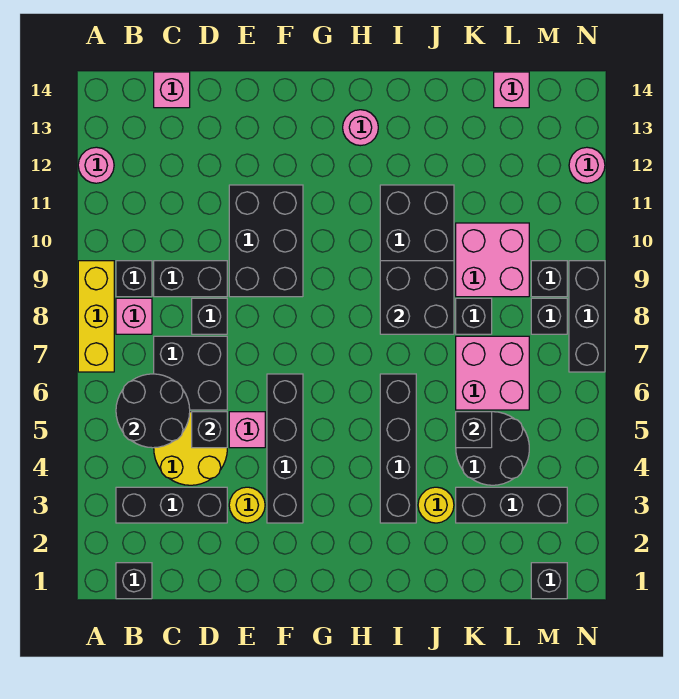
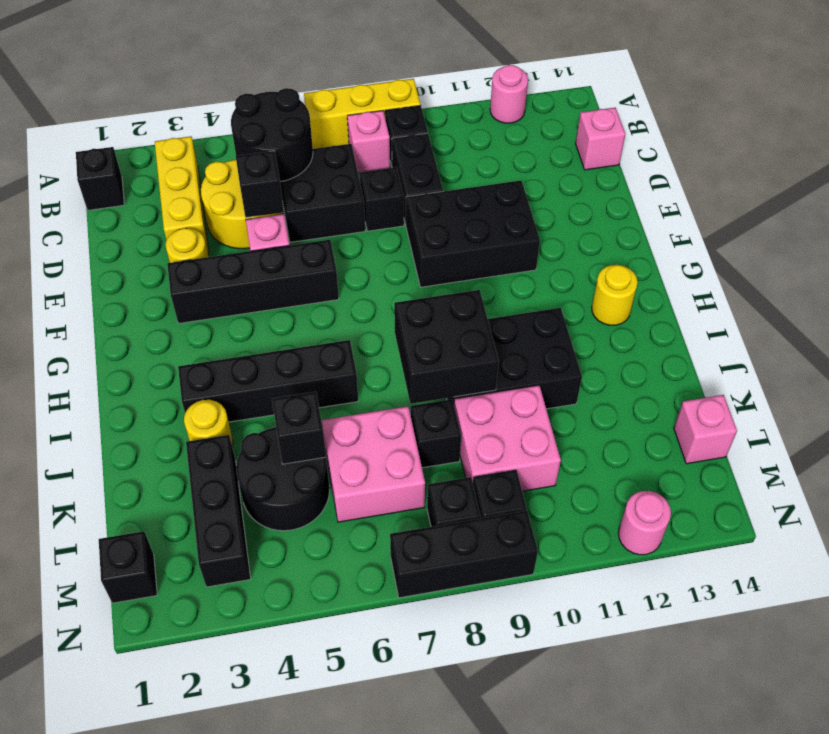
black 1x3 brick [116,487,227,523] -> yellow 1x3 brick [155,136,209,254]
pink 1x1 round brick [343,110,378,146] -> yellow 1x1 round brick [592,265,638,325]

